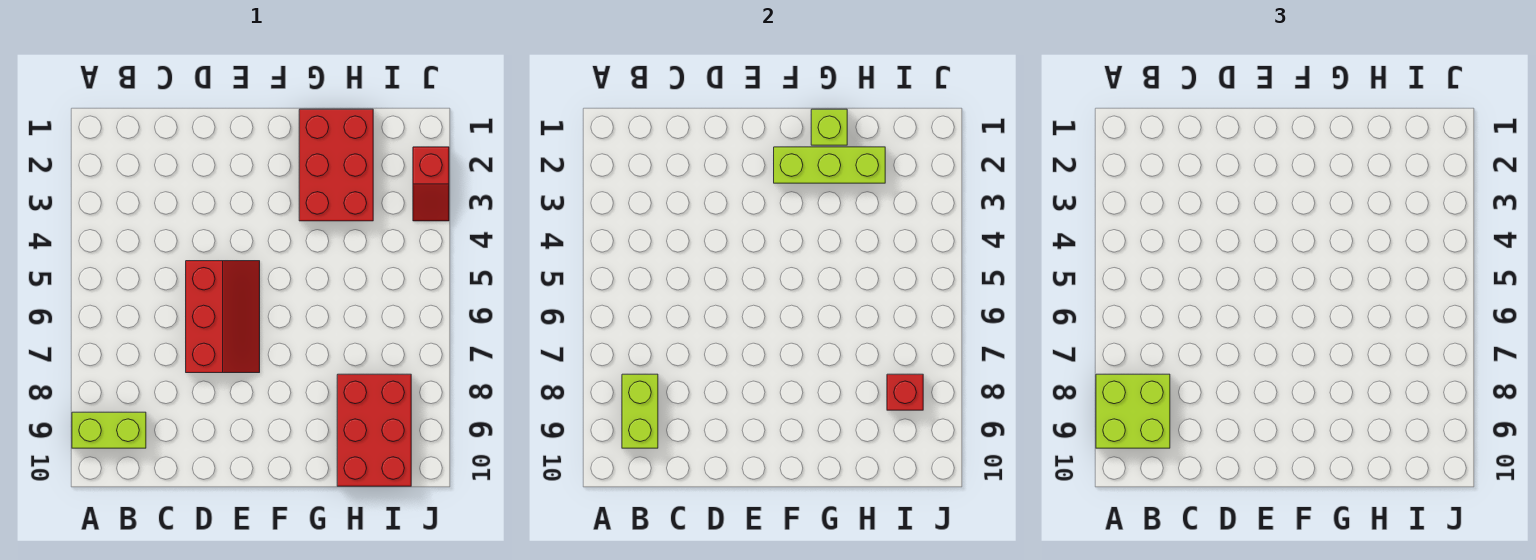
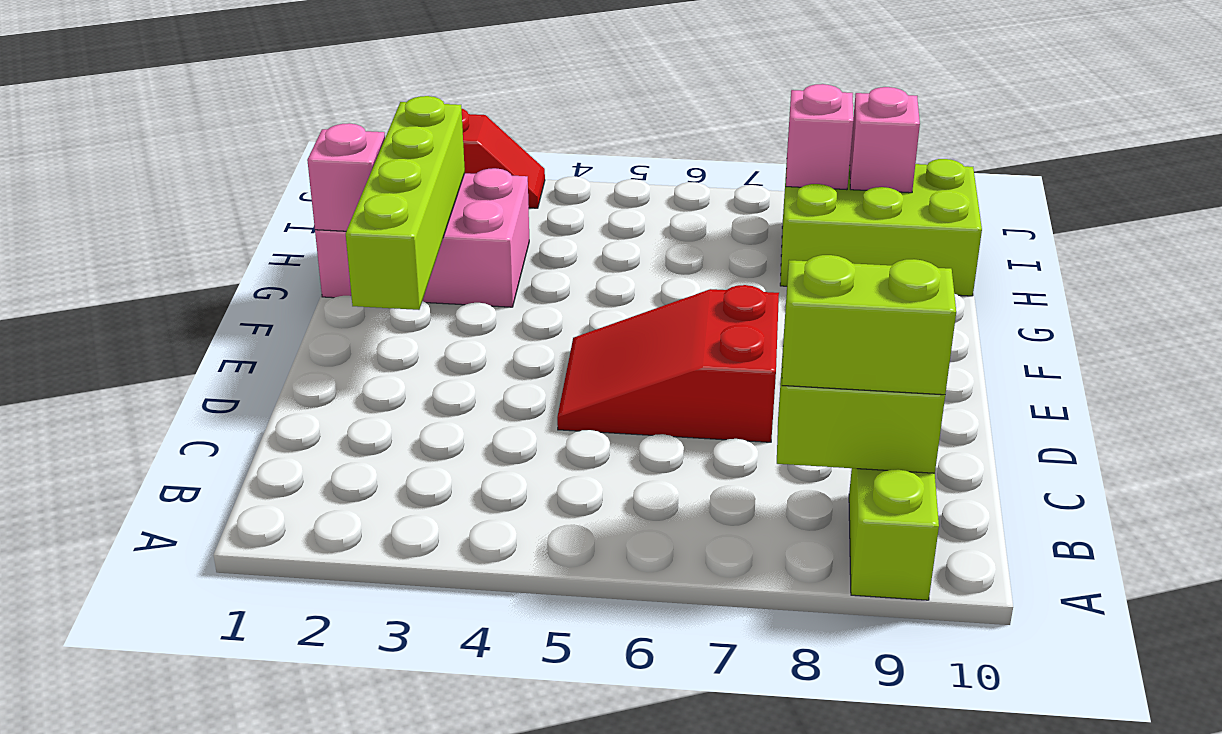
lime 2x2 brick [1096,374,1170,448] -> lime 1x2 brick [782,255,956,395]
red 2x3 slope [186,261,260,373] -> red 2x3 slope turned to [557,285,779,442]
lime 1x3 brick [774,147,885,183] -> lime 1x4 brick [346,96,465,310]
red 2x3 brick [299,109,373,221] -> pink 2x3 brick [315,168,529,307]
lime 1x1 brick [811,109,847,145] -> pink 1x1 brick [307,123,385,231]
red 2x3 brick [337,374,411,486] -> lime 2x3 brick [780,159,982,296]
red 1x1 brick [887,374,923,410] -> pink 1x1 brick [786,84,853,190]
none -> pink 1x1 brick [850,87,920,193]

